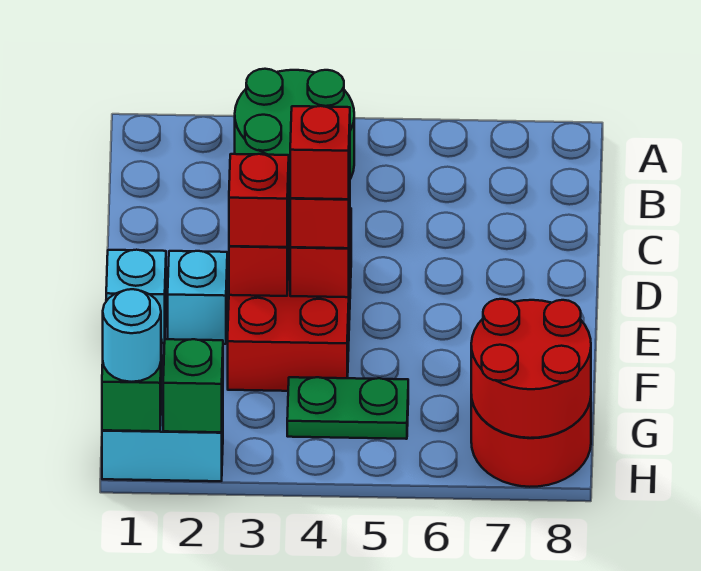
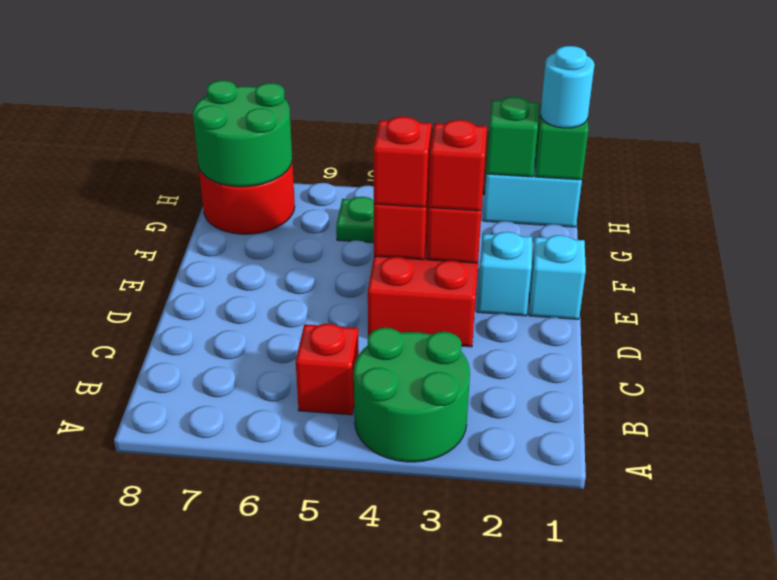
red 1x1 brick [290,106,350,199] -> red 1x1 brick moved to [296,324,359,415]
red 2x2 round brick [471,299,591,438] -> green 2x2 round brick [193,81,292,187]

